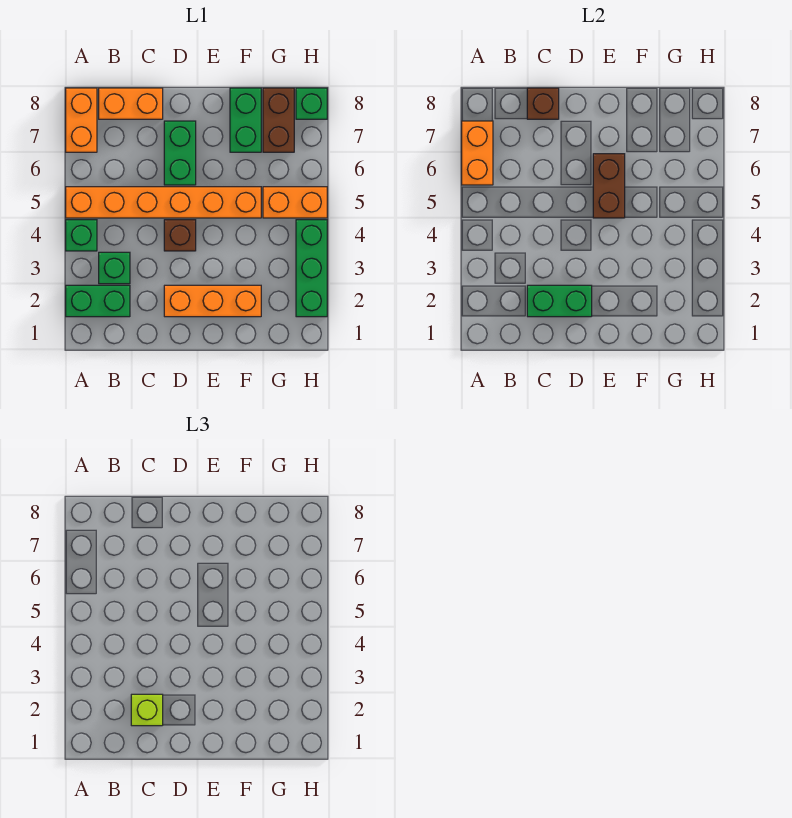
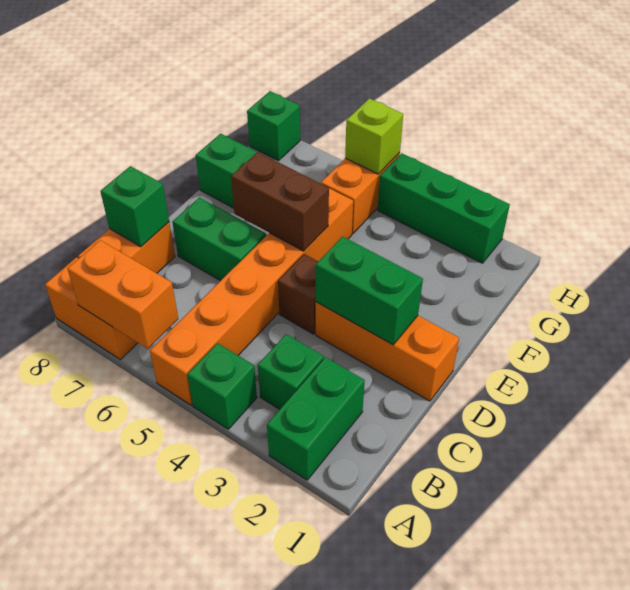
green 1x2 brick [527,285,592,317] -> green 1x2 brick turned to [316,237,423,345]
lime 1x1 brick [131,694,163,726] -> lime 1x1 brick moved to [345,98,403,174]
brown 1x1 brick [527,88,559,119] -> green 1x1 brick [100,166,169,247]
orange 1x3 brick [164,285,261,317] -> orange 1x3 brick turned to [316,302,459,401]
brown 1x2 brick [263,88,294,152] -> none

